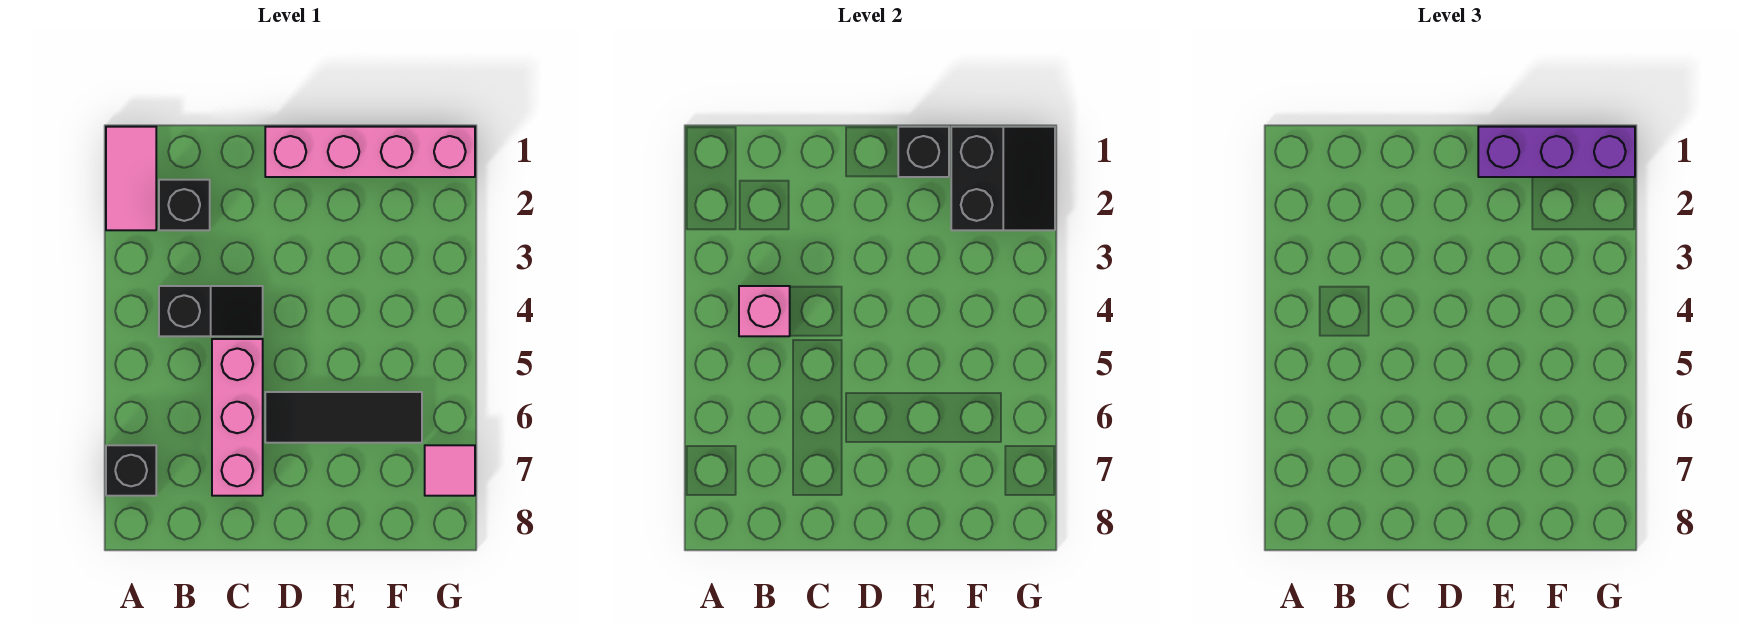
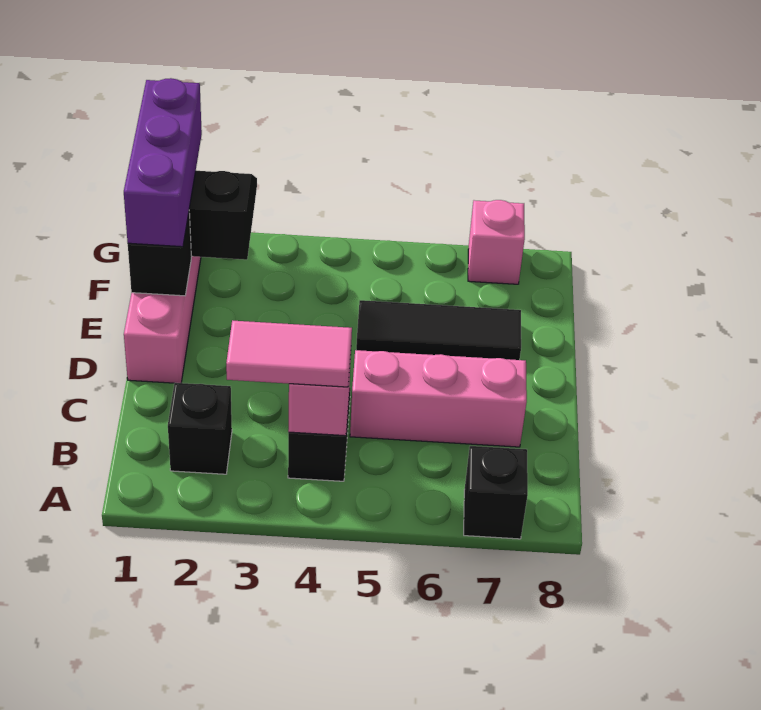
pink 1x2 tile [106,127,156,230] -> pink 1x2 tile moved to [226,320,352,387]
black 1x3 tile [265,392,422,443] -> black 1x3 tile turned to [356,300,521,360]
pink 1x1 tile [425,445,475,496] -> pink 1x1 brick [468,200,525,284]

